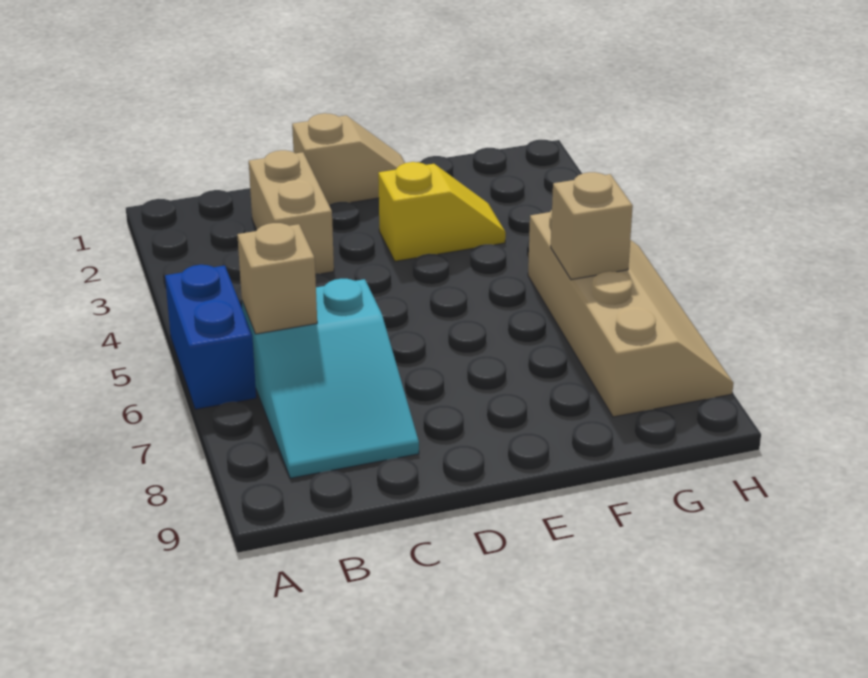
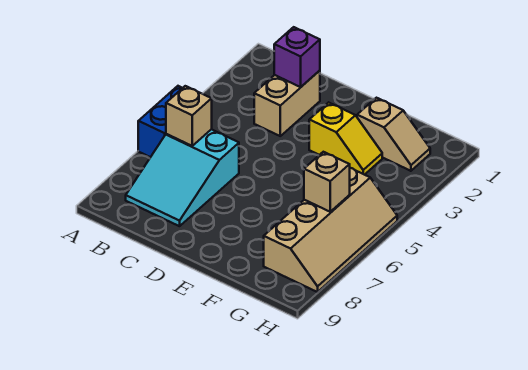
none -> purple 1x1 brick [274,27,320,87]
tan 1x2 slope [292,113,405,205] -> tan 1x2 slope moved to [357,98,430,171]

